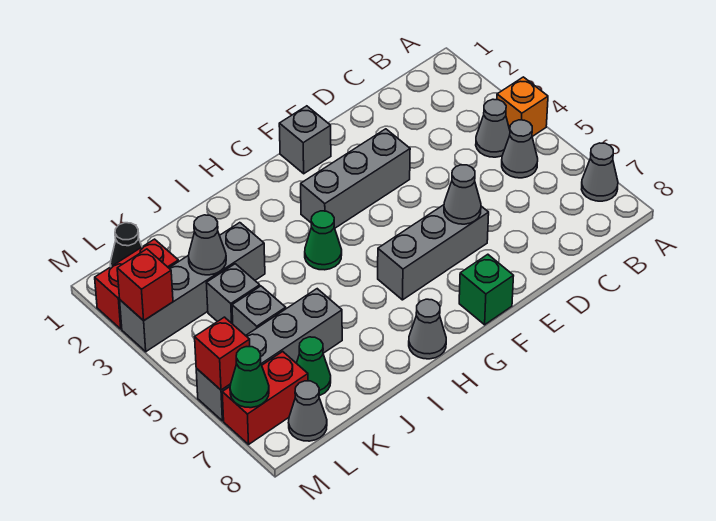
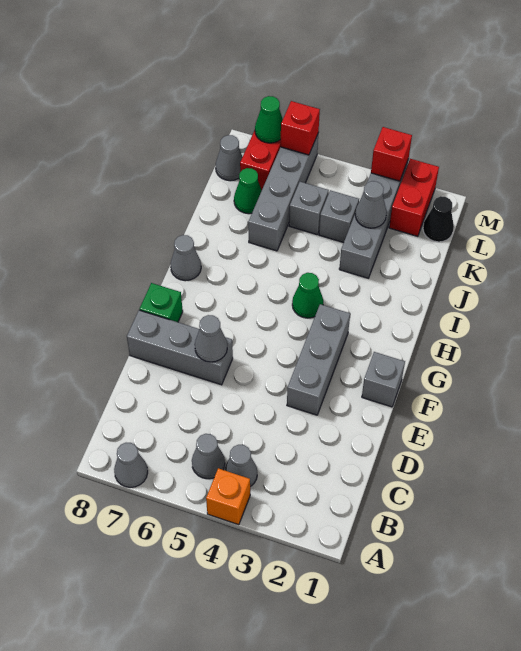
grey 1x3 brick [378,205,489,300] -> grey 1x3 brick turned to [127,310,233,385]

